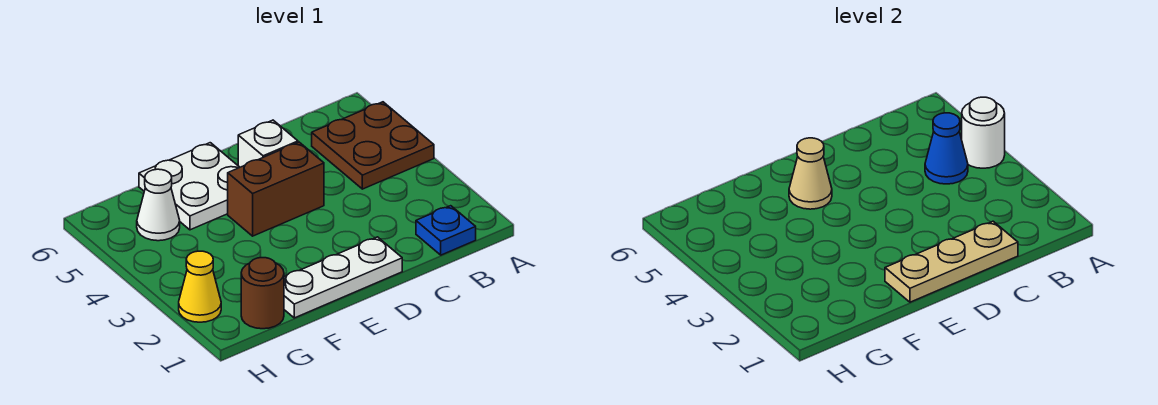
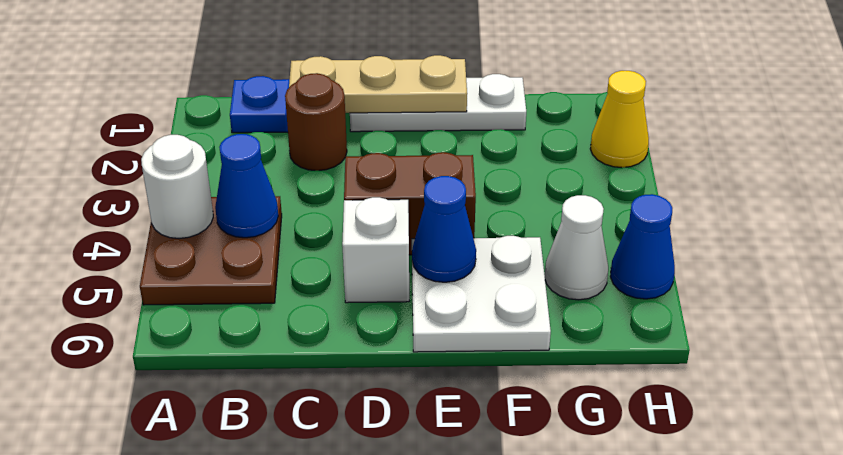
tan 1x1 cone [789,138,832,209] -> blue 1x1 cone [412,176,476,282]
brown 1x1 round brick [241,258,284,329] -> brown 1x1 round brick moved to [285,73,347,171]
none -> blue 1x1 cone [610,194,675,299]

